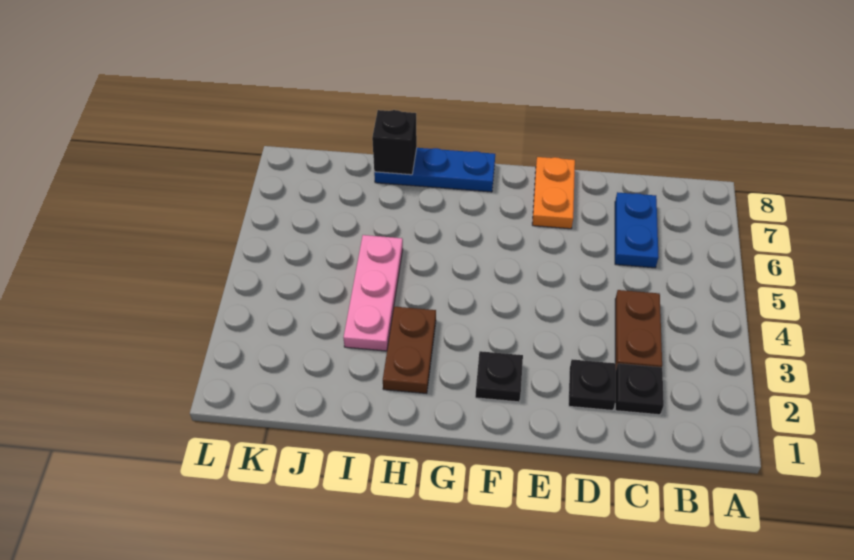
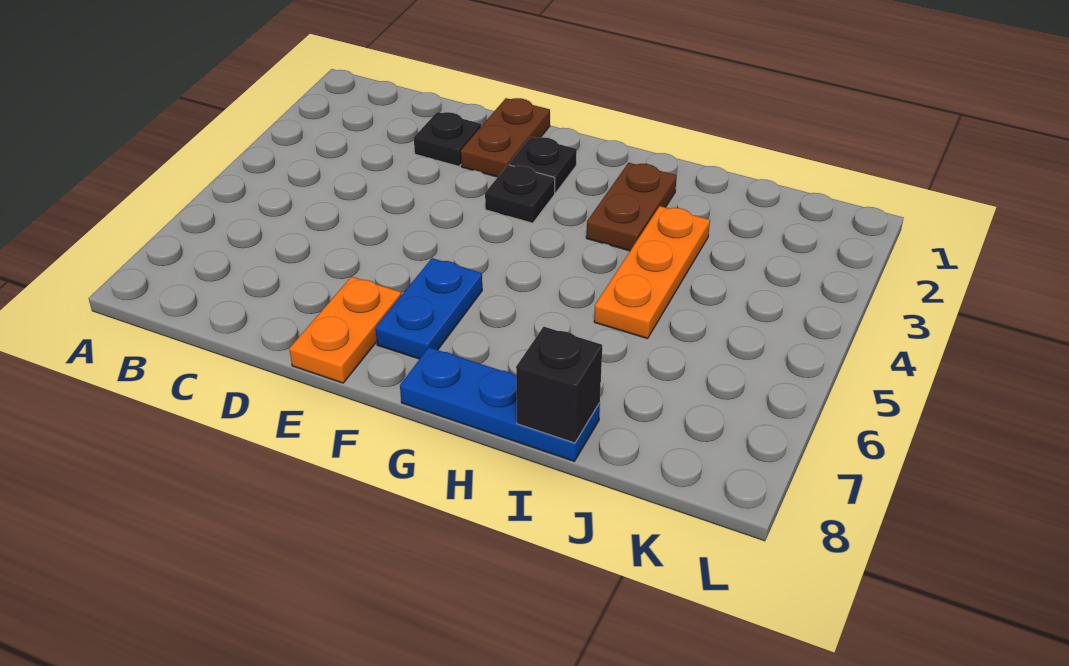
black 1x1 plate [615,364,664,415] -> black 1x1 plate moved to [485,165,555,223]
brown 1x2 plate [615,290,662,369] -> brown 1x2 plate moved to [461,98,550,177]
blue 1x2 plate [615,192,659,268] -> blue 1x2 plate moved to [375,258,482,359]
pink 1x3 plate [343,235,403,351] -> orange 1x3 plate [594,206,710,339]

